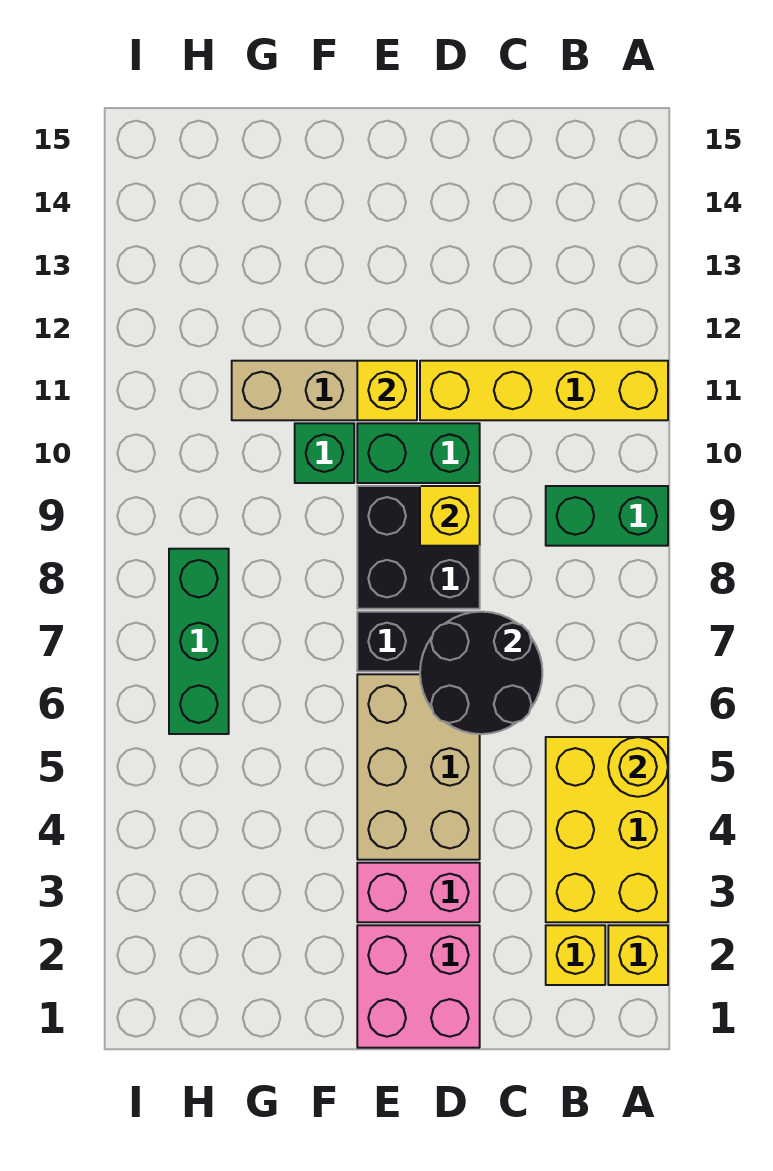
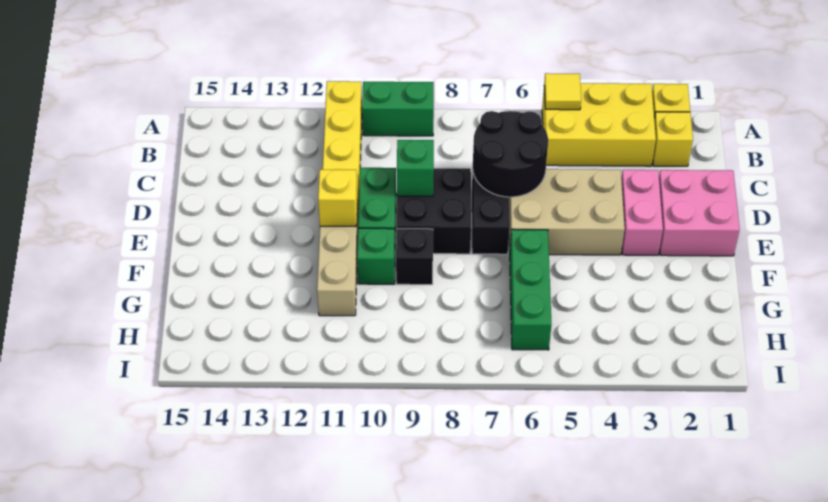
yellow 1x1 round brick [608,737,668,797] -> yellow 1x1 tile [544,73,581,110]
green 1x2 brick [546,486,668,546] -> green 1x2 brick turned to [362,82,434,136]
yellow 1x1 brick [420,486,480,546] -> green 1x1 brick [397,140,434,196]
none -> black 1x1 brick [396,229,433,285]
green 1x3 brick [169,549,229,734] -> green 1x3 brick turned to [510,229,552,350]

